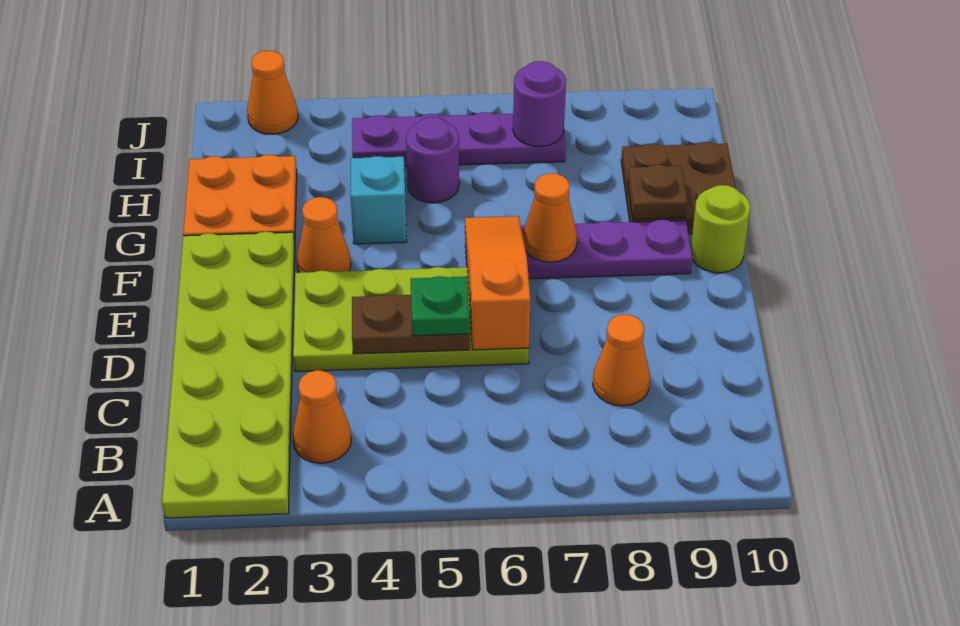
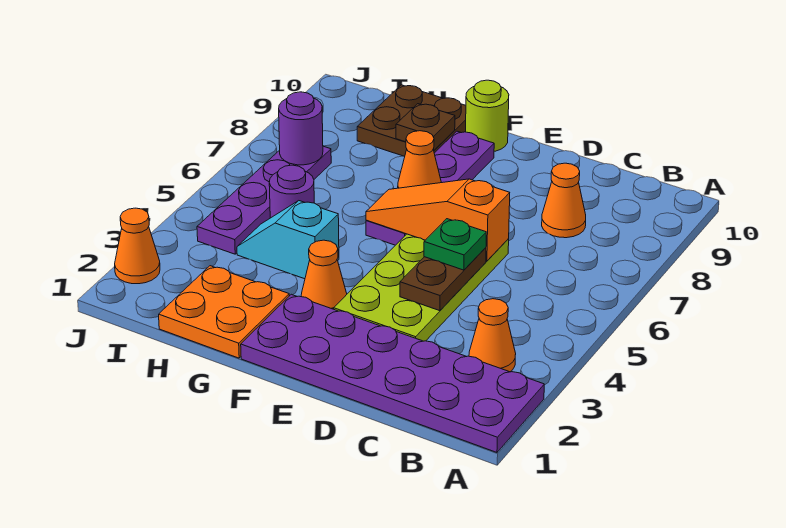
lime 2x6 plate [162,232,295,518] -> purple 2x6 plate [241,294,544,452]

